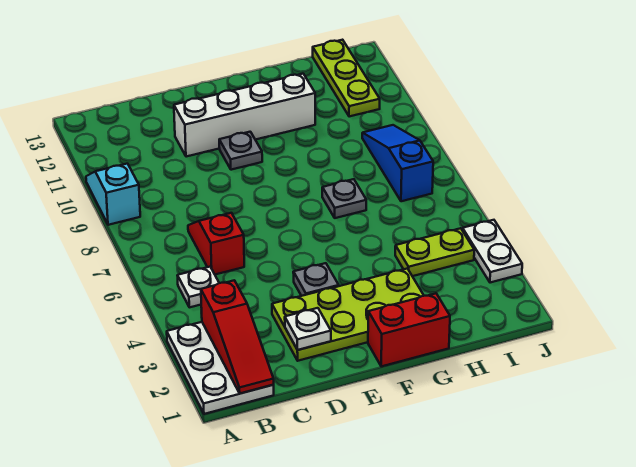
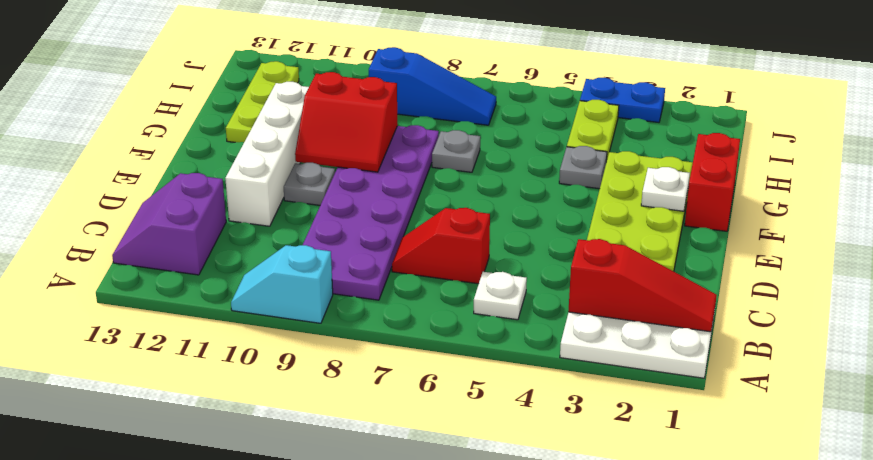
none -> purple 2x6 plate [303,125,439,300]
none -> purple 2x2 slope [112,173,226,275]
white 1x1 plate [285,308,331,350] -> white 1x1 plate moved to [641,167,690,211]
grey 1x1 plate [293,263,339,296] -> grey 1x1 plate moved to [559,146,607,189]
none -> red 2x2 slope [295,72,398,172]
blue 1x3 slope [362,125,433,201] -> blue 1x3 slope turned to [369,47,496,125]
lime 1x3 plate [313,40,380,117] -> lime 1x3 plate turned to [226,61,299,142]
white 1x2 plate [462,220,522,283] -> blue 1x2 plate [580,78,665,122]

